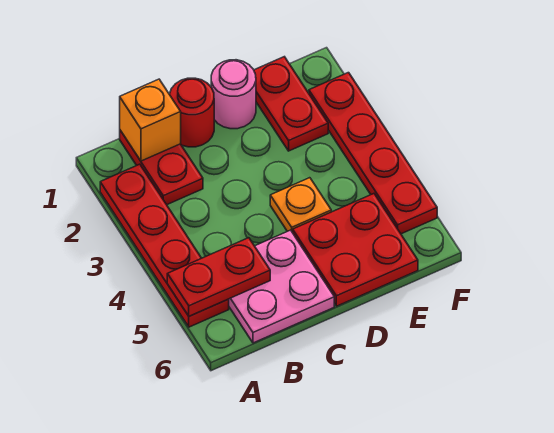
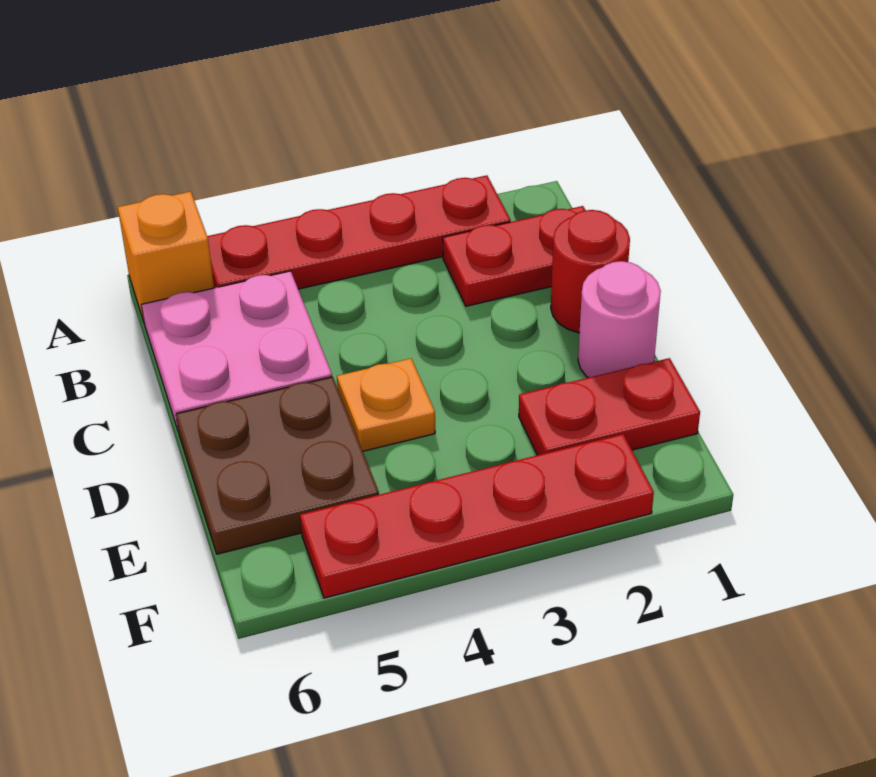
red 1x2 plate [167,238,270,316] -> none
orange 1x1 brick [120,79,181,161] -> orange 1x1 brick moved to [118,191,214,321]
red 2x2 plate [293,194,418,306] -> brown 2x2 plate [176,377,379,554]

